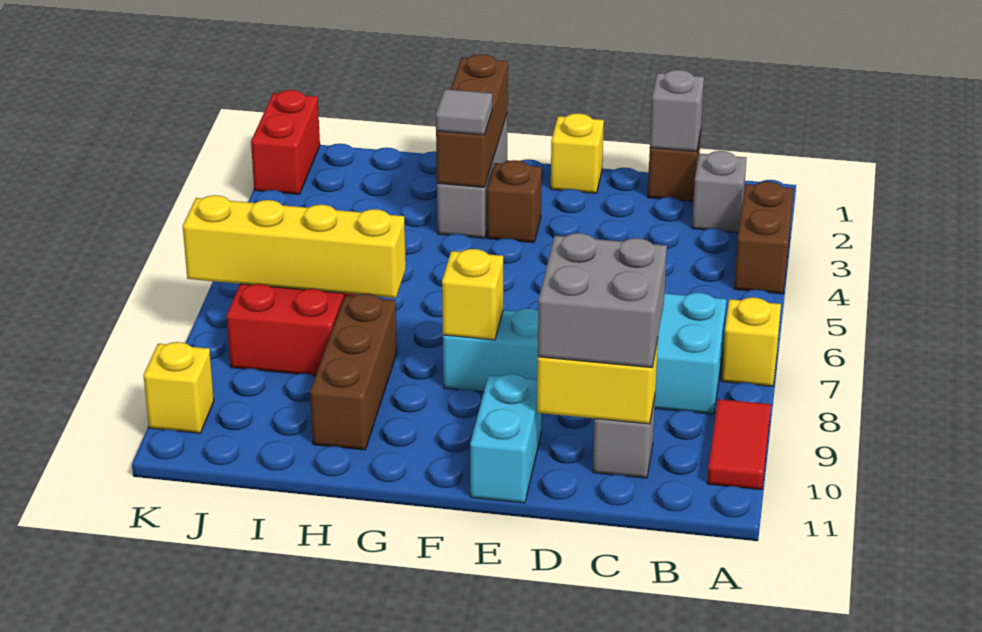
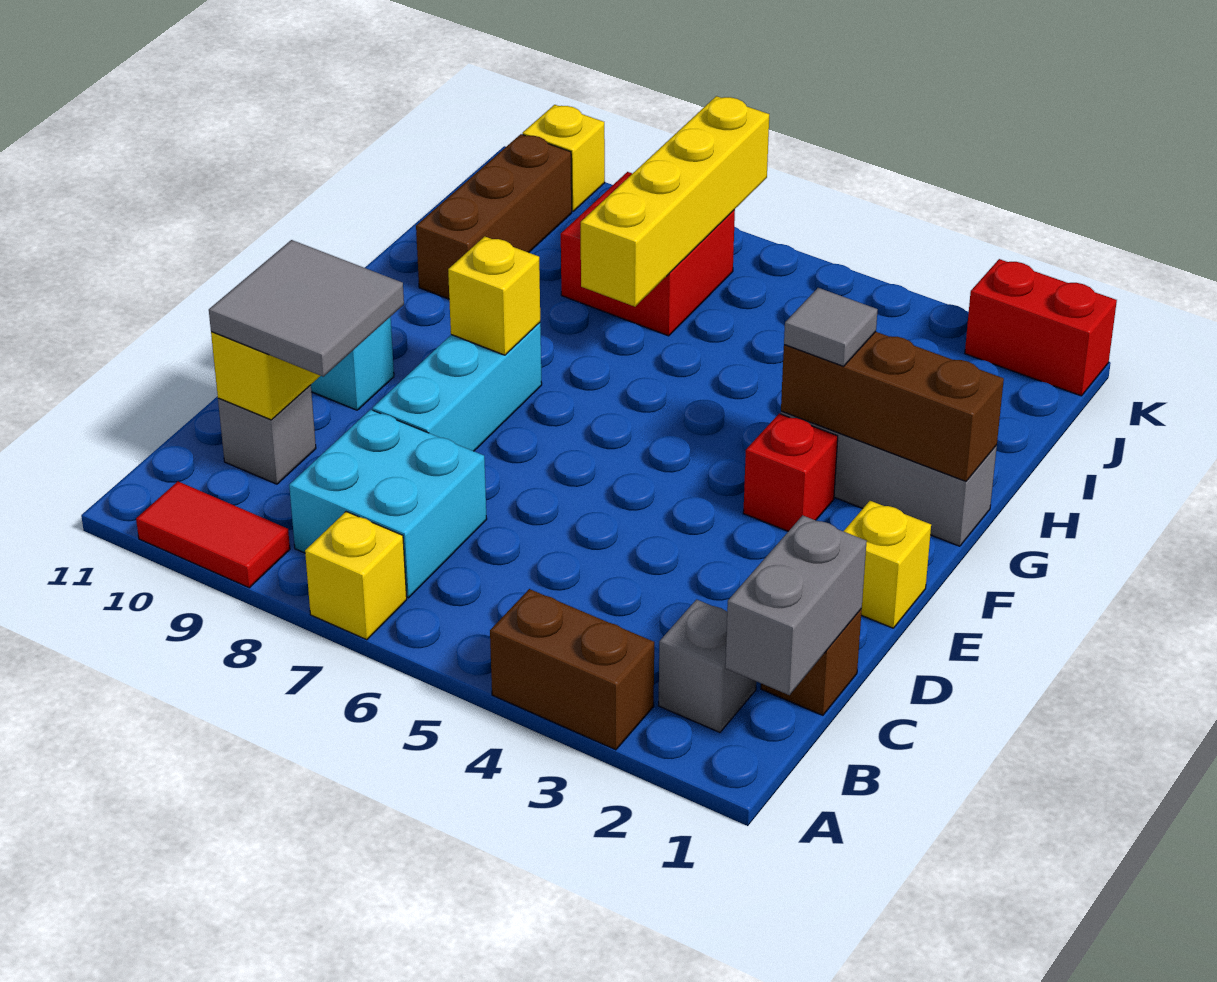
grey 1x1 brick [650,70,704,151] -> grey 1x2 brick [725,515,867,695]
grey 2x2 brick [538,233,667,368] -> grey 2x2 tile [209,240,404,377]
brown 1x1 brick [487,160,542,243] -> red 1x1 brick [743,414,838,531]
brown 1x3 brick [310,294,397,450] -> brown 1x3 brick turned to [416,134,572,299]

